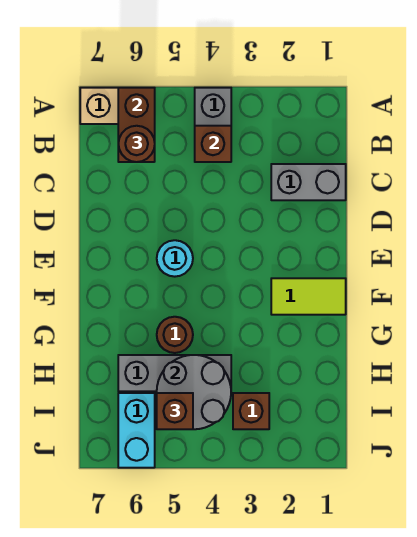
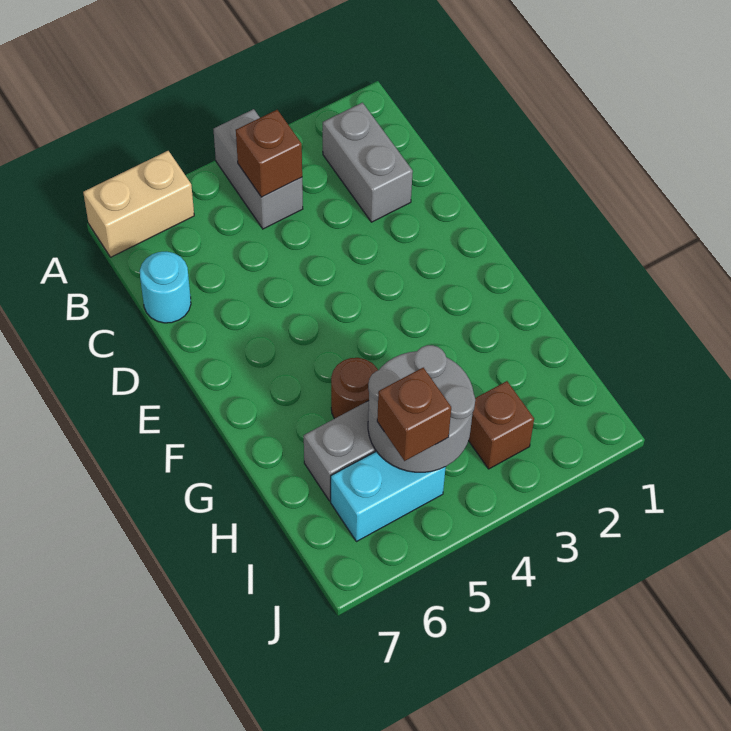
brown 1x2 brick [118,88,155,162] -> none
brown 1x1 round brick [118,126,155,162] -> none
grey 1x2 brick [271,164,346,200] -> grey 1x2 brick turned to [323,103,413,222]
cyan 1x1 round brick [157,240,193,277] -> cyan 1x1 round brick moved to [140,252,191,323]
lime 1x2 tile [271,278,346,315] -> none
cyan 1x2 brick [118,393,155,468] -> cyan 1x2 brick turned to [331,451,446,542]

